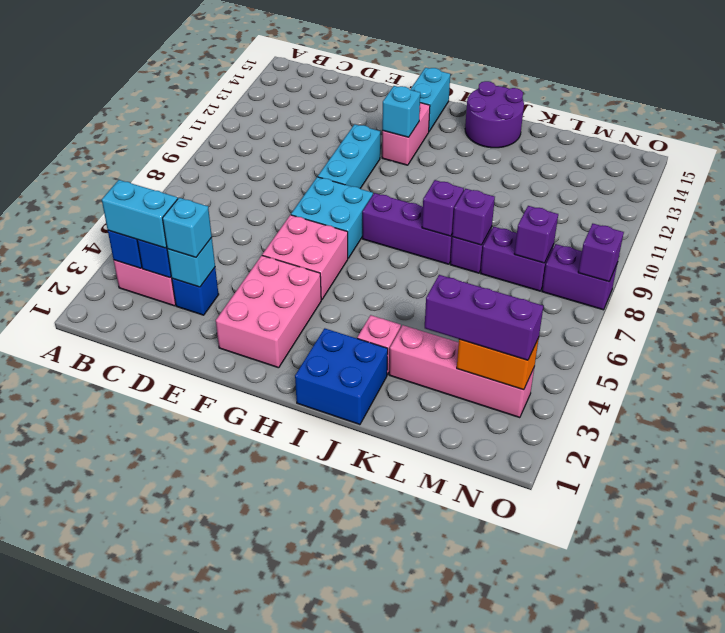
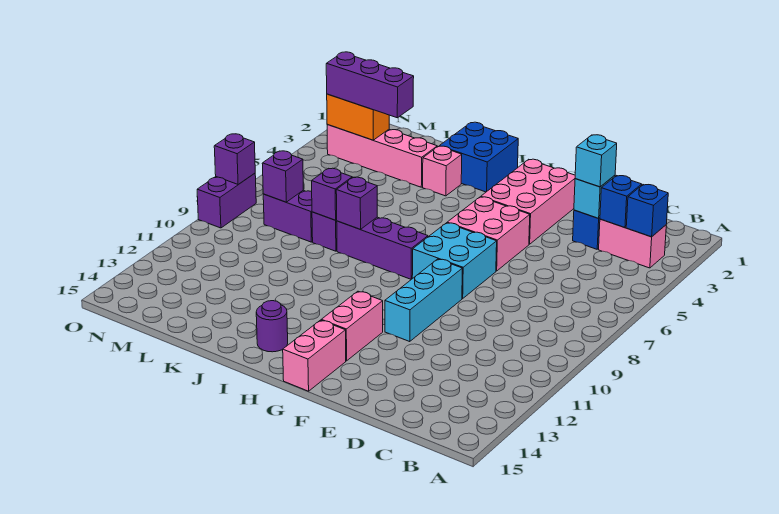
cyan 1x2 brick [102,180,178,248] -> none
cyan 1x1 brick [382,86,420,137] -> none
cyan 1x2 brick [410,68,450,131] -> pink 1x2 brick [283,320,346,391]
purple 2x2 round brick [465,81,524,148] -> purple 1x1 round brick [256,301,288,352]
purple 1x2 brick [542,244,617,310] -> purple 1x2 brick turned to [197,173,256,228]

